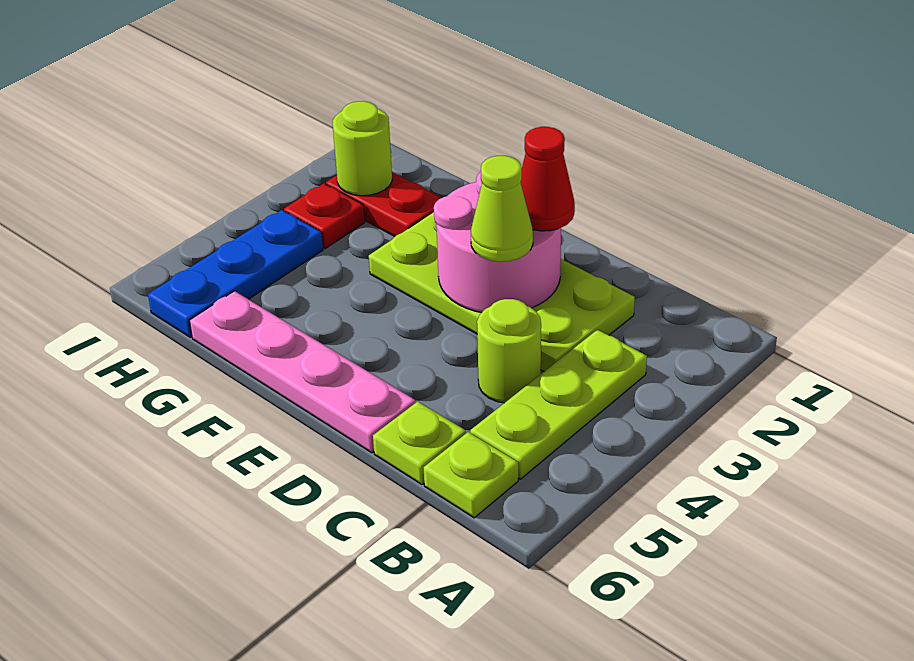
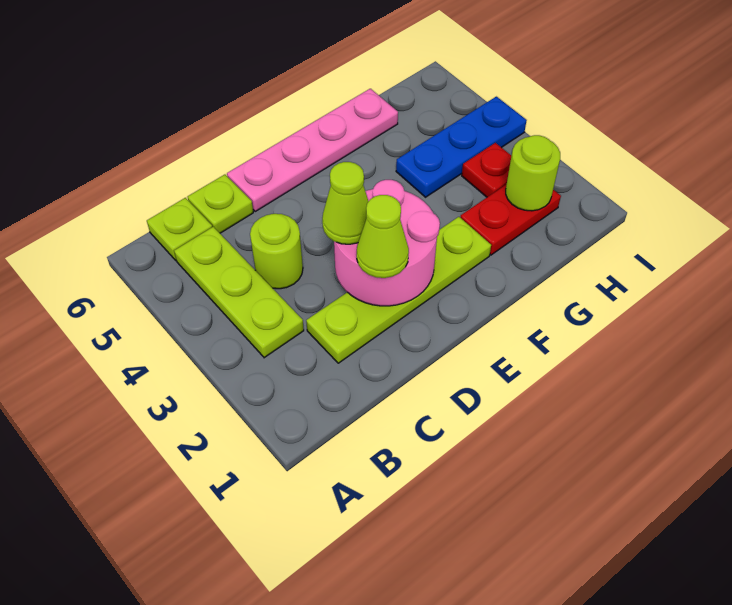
lime 2x4 plate [369,212,635,371] -> lime 1x4 plate [306,217,491,363]
red 1x1 cone [521,127,575,231] -> lime 1x1 cone [357,195,409,278]
blue 1x3 plate [148,210,323,337] -> blue 1x3 plate turned to [396,97,527,197]

